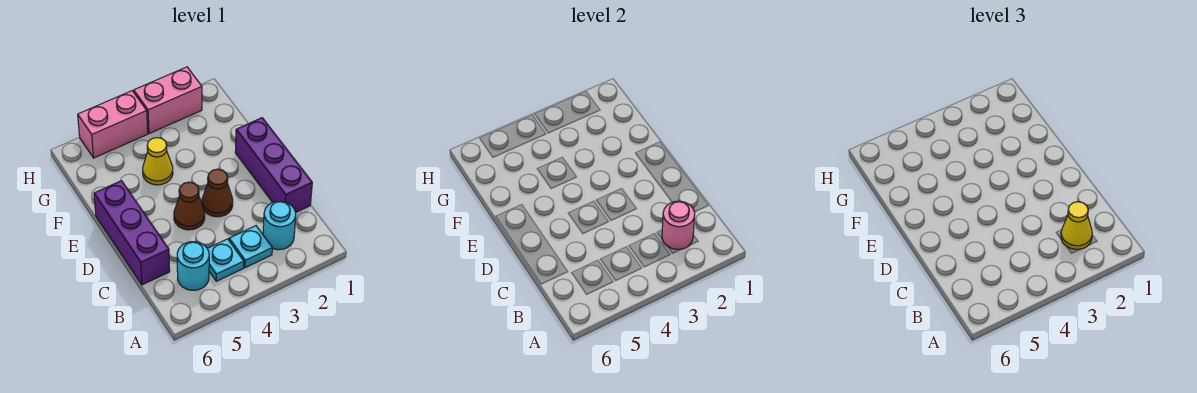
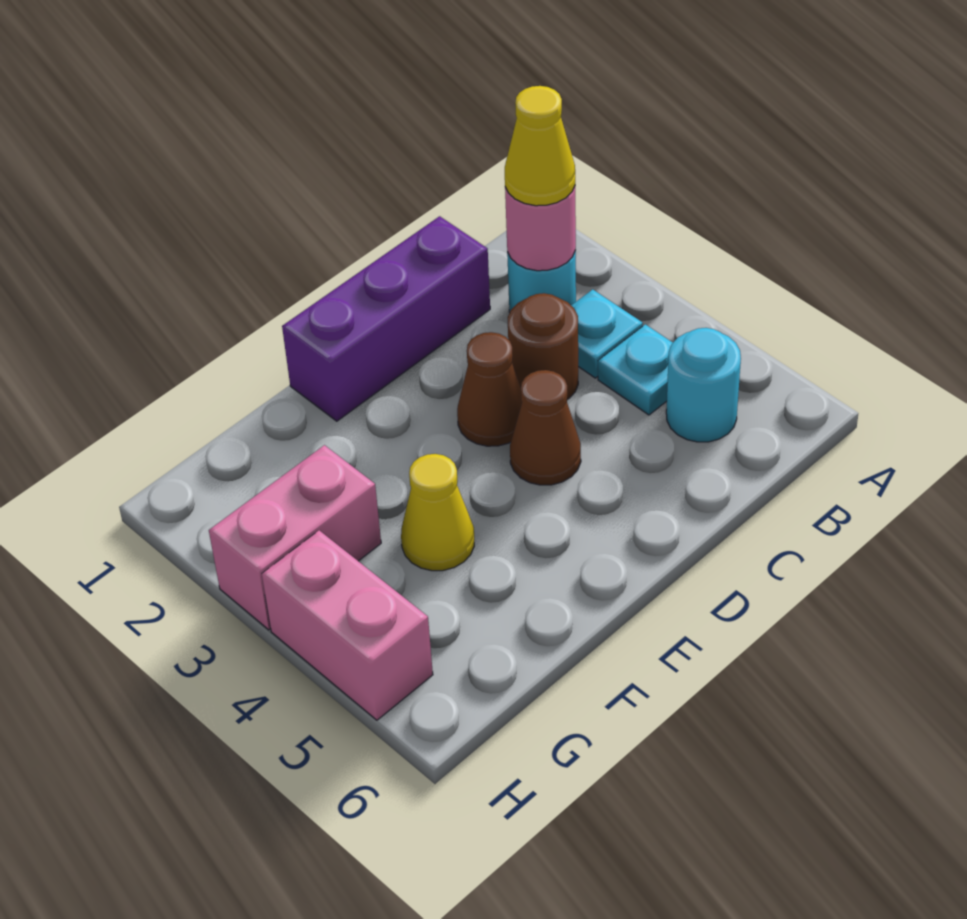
none -> brown 1x1 round brick [508,293,578,399]
purple 1x3 brick [94,181,170,285] -> none
pink 1x2 brick [134,67,202,134] -> pink 1x2 brick turned to [209,445,381,630]

